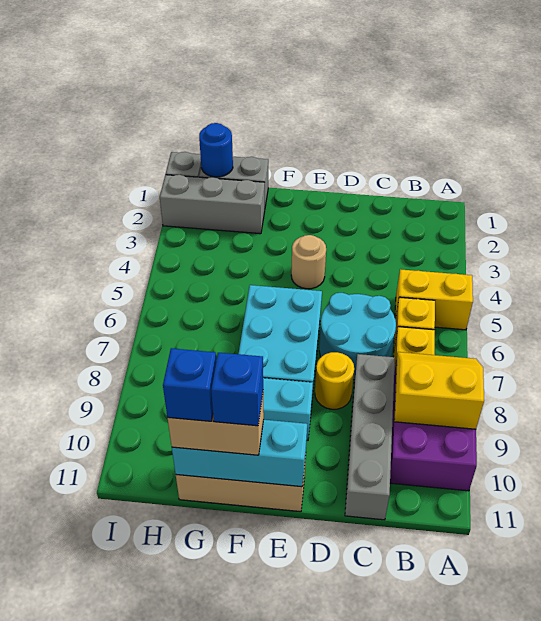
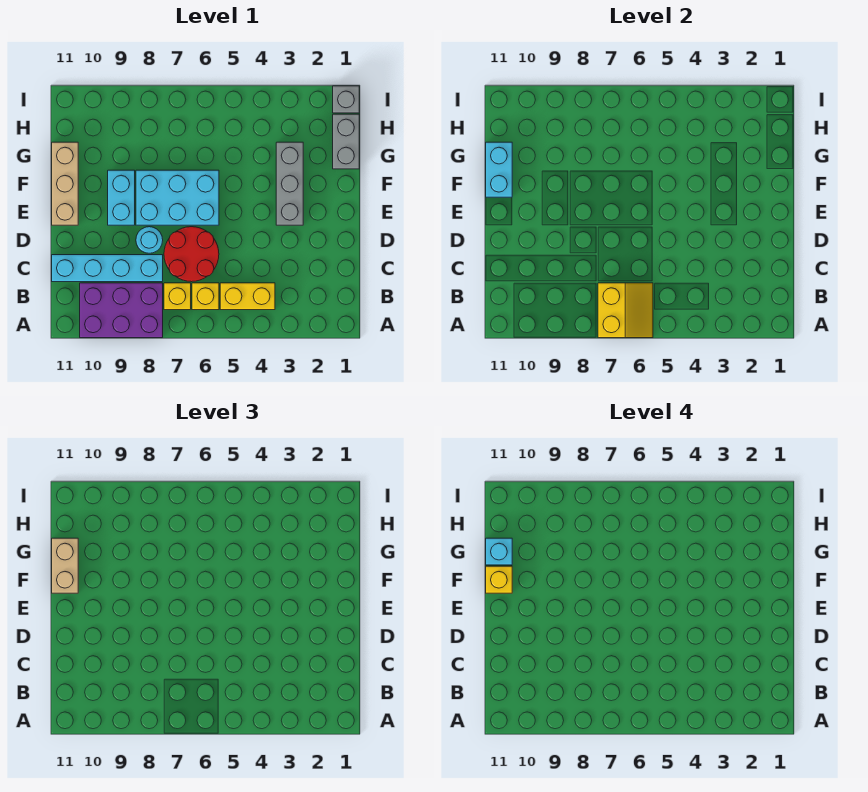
yellow 1x2 brick [395,269,473,330] -> yellow 1x2 brick turned to [220,283,275,310]
yellow 2x2 slope [394,352,484,429] -> yellow 2x2 slope moved to [598,283,653,338]
cyan 2x2 round brick [319,293,396,380] -> red 2x2 round brick [164,227,219,282]
grey 1x4 brick [345,354,395,520] -> cyan 1x4 brick [52,255,163,282]
yellow 1x1 round brick [315,352,354,409] -> cyan 1x1 round brick [136,227,163,253]
tan 1x1 round brick [291,235,326,289] -> none
cyan 1x3 brick [172,420,307,487] -> cyan 1x2 brick [486,142,512,197]
blue 1x1 brick [211,353,263,426] -> yellow 1x1 brick [486,566,512,593]
grey 1x3 brick [160,175,265,234] -> grey 1x3 brick moved to [276,142,303,225]
blue 1x1 brick [163,348,216,421] -> cyan 1x1 brick [486,538,512,565]
blue 1x1 round brick [199,123,233,177] -> none

